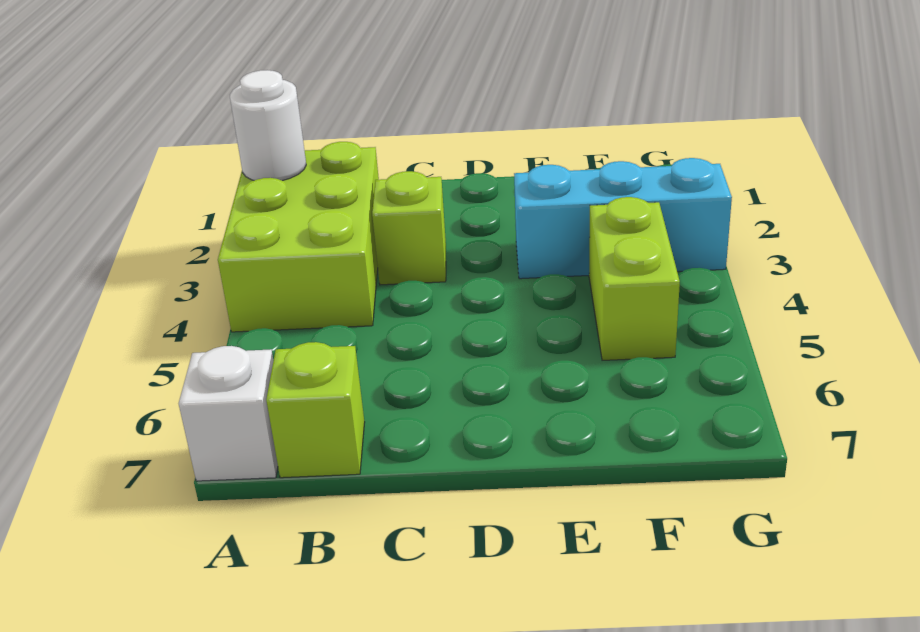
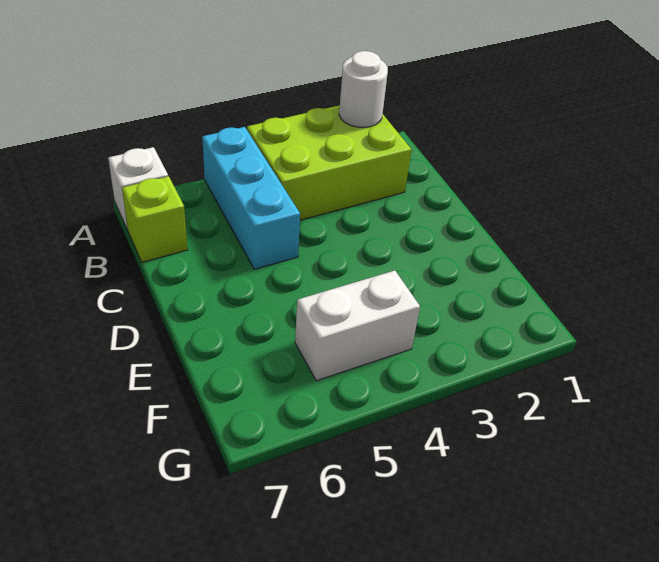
lime 1x1 brick [372,171,446,285] -> none
cyan 1x3 brick [514,158,732,279] -> cyan 1x3 brick moved to [202,127,300,269]
lime 1x2 brick [589,197,680,360] -> white 1x2 brick [295,271,420,381]

